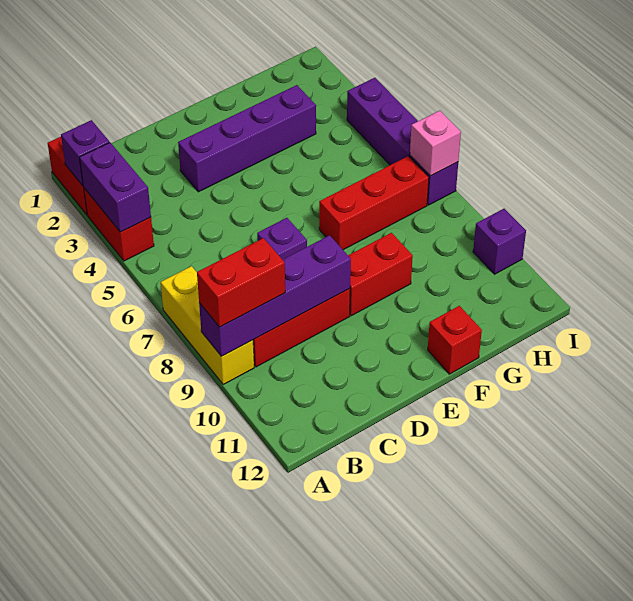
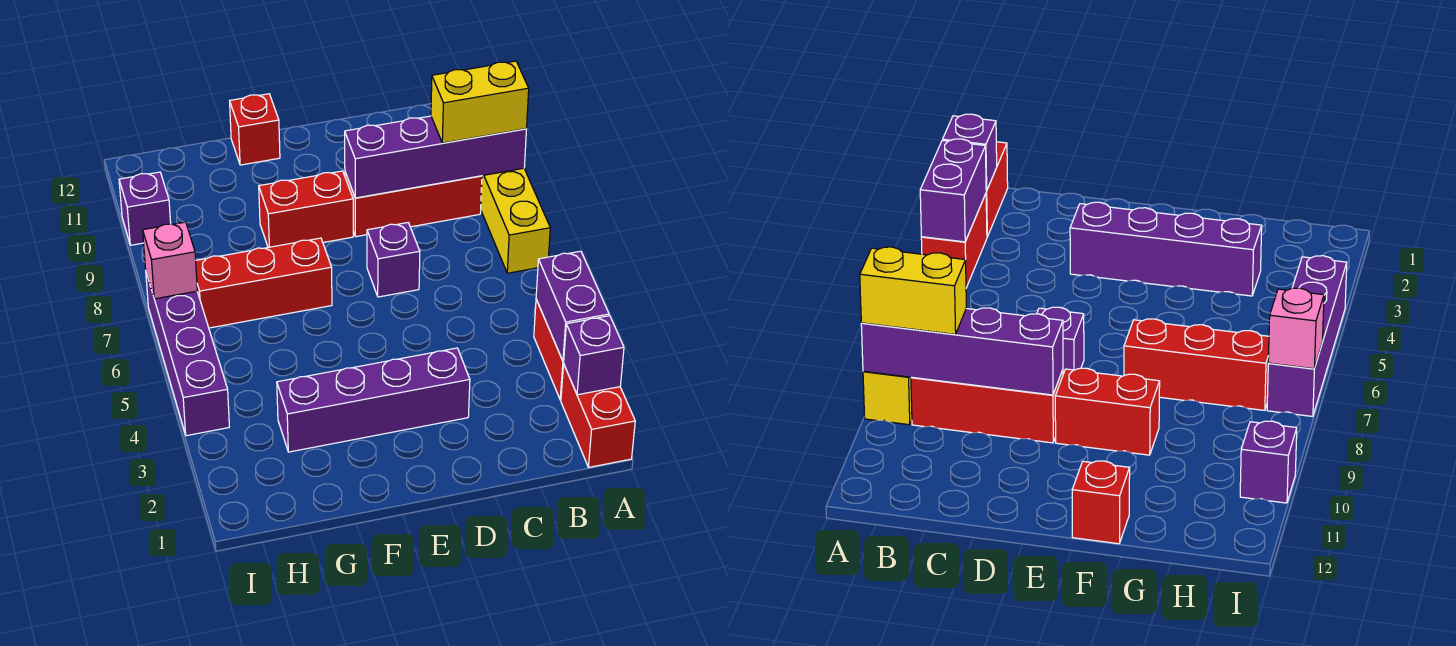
red 1x2 brick [197,238,285,327] -> yellow 1x2 brick [431,61,529,143]

